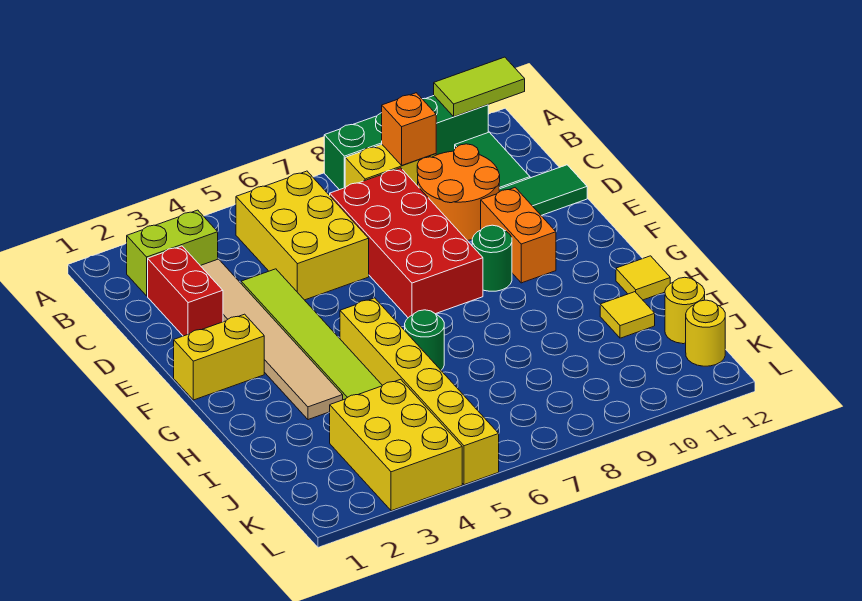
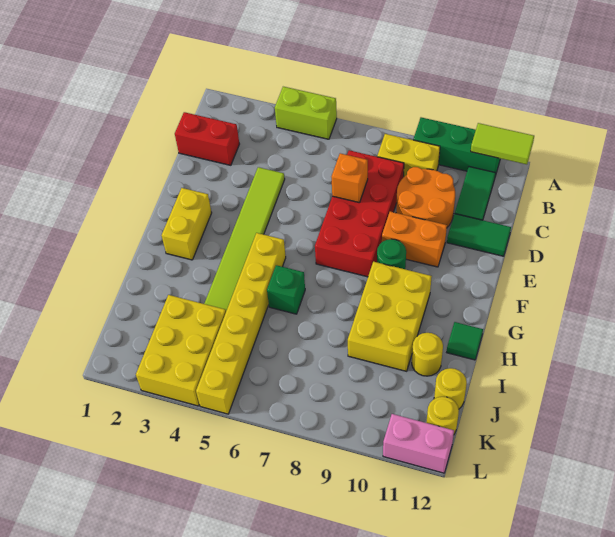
green 1x4 brick [324,96,488,190] -> green 1x3 brick [413,117,500,176]
lime 1x2 brick [127,210,218,296] -> lime 1x2 brick moved to [275,87,337,139]
yellow 2x3 brick [236,171,369,300] -> yellow 2x3 brick moved to [348,262,432,371]
orange 1x1 brick [382,93,436,165] -> orange 1x1 brick moved to [331,153,368,203]
red 1x2 brick [148,246,223,336] -> red 1x2 brick turned to [175,112,239,165]
tan 1x6 tile [201,259,343,420] -> none
orange 1x2 brick [481,188,556,283] -> orange 1x2 brick turned to [382,212,447,267]
yellow 1x2 brick [174,314,264,400] -> yellow 1x2 brick turned to [162,188,212,260]
green 1x1 round brick [405,310,444,370] -> green 1x1 brick [267,265,305,314]
yellow 1x1 tile [616,256,670,300] -> green 1x1 tile [447,322,483,360]
yellow 1x1 tile [600,292,655,338] -> yellow 1x1 round brick [412,333,443,376]
none -> pink 1x2 brick [383,414,454,473]

